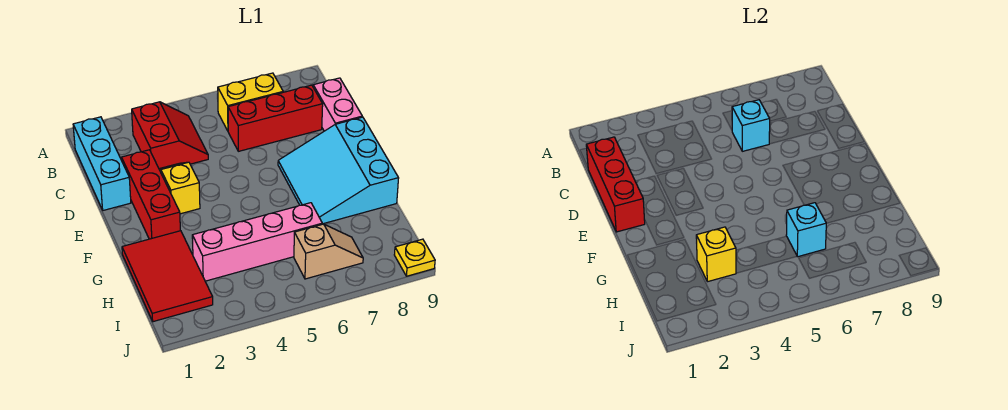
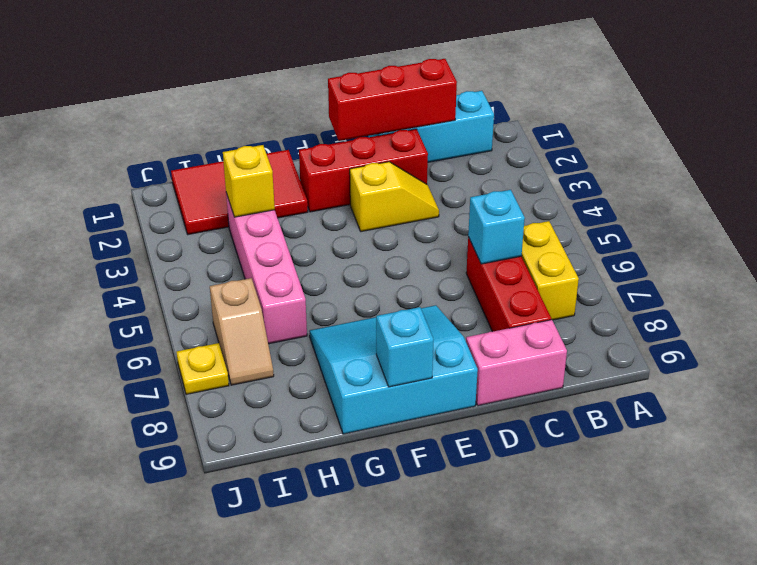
red 2x2 slope [132,102,208,169] -> none
cyan 1x1 brick [786,203,826,257] -> cyan 1x1 brick moved to [376,307,434,387]
yellow 1x1 plate [394,239,435,276] -> yellow 1x1 plate moved to [177,343,229,394]

